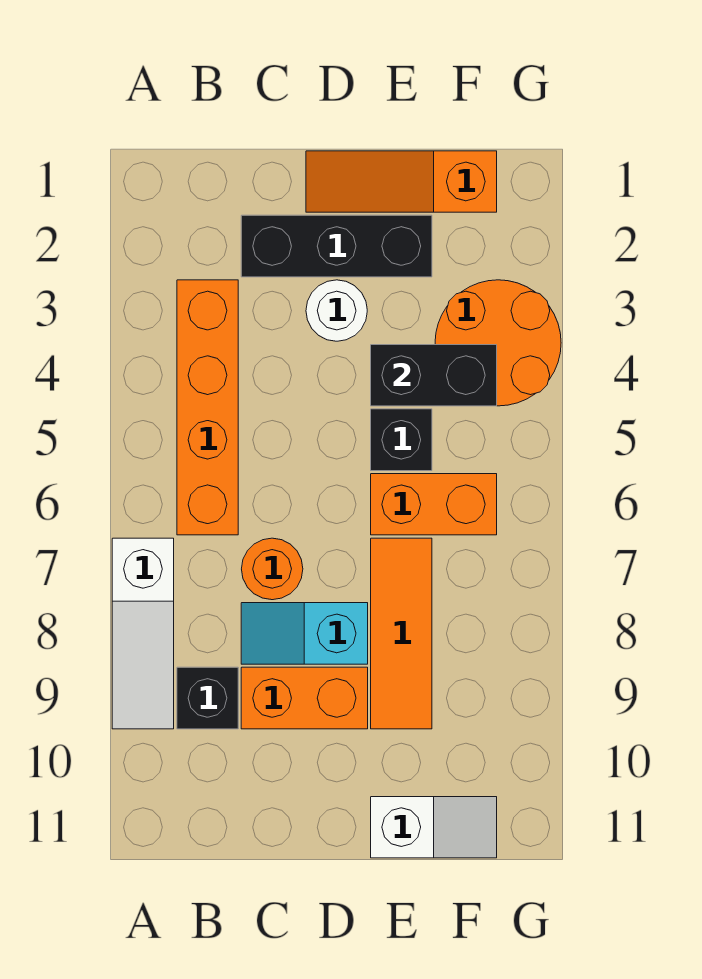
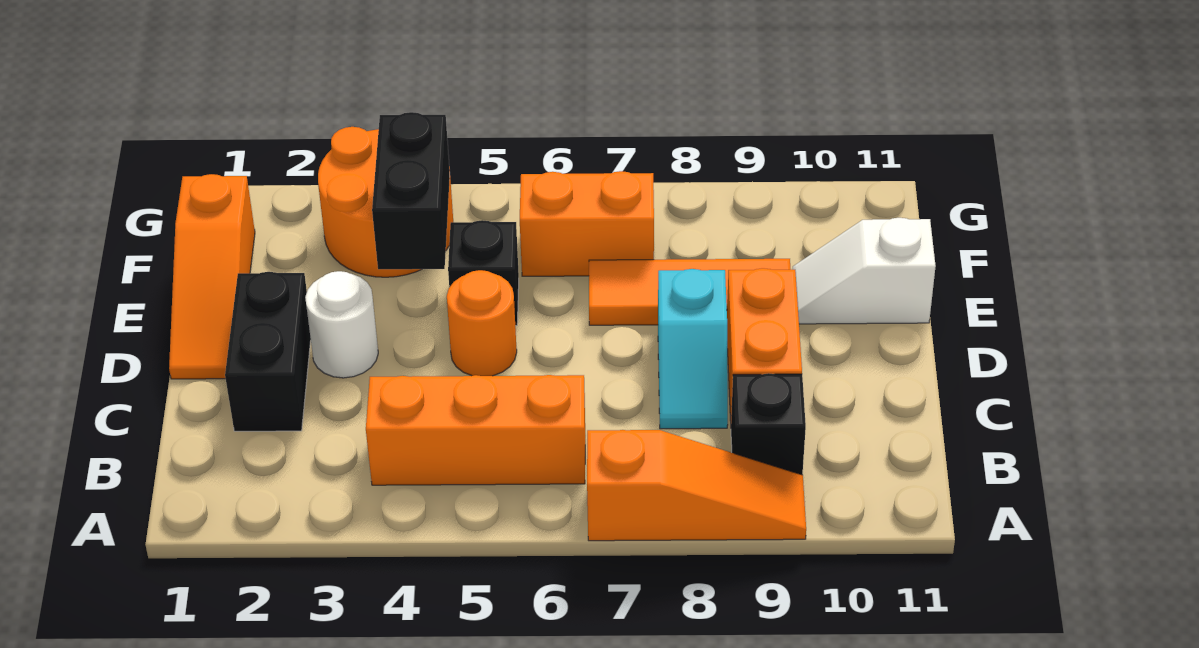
white 1x3 slope [112,538,174,729] -> orange 1x3 slope [587,430,806,541]
orange 1x4 brick [177,280,238,535] -> orange 1x3 brick [366,375,585,485]
black 1x3 brick [241,215,432,277] -> black 1x2 brick [225,272,311,431]
orange 1x1 round brick [242,538,303,600] -> orange 1x1 round brick moved to [447,270,517,376]
orange 1x2 brick [371,474,497,535] -> orange 1x2 brick turned to [520,171,654,276]
white 1x2 slope [371,797,497,858] -> white 1x2 slope turned to [793,218,936,324]

